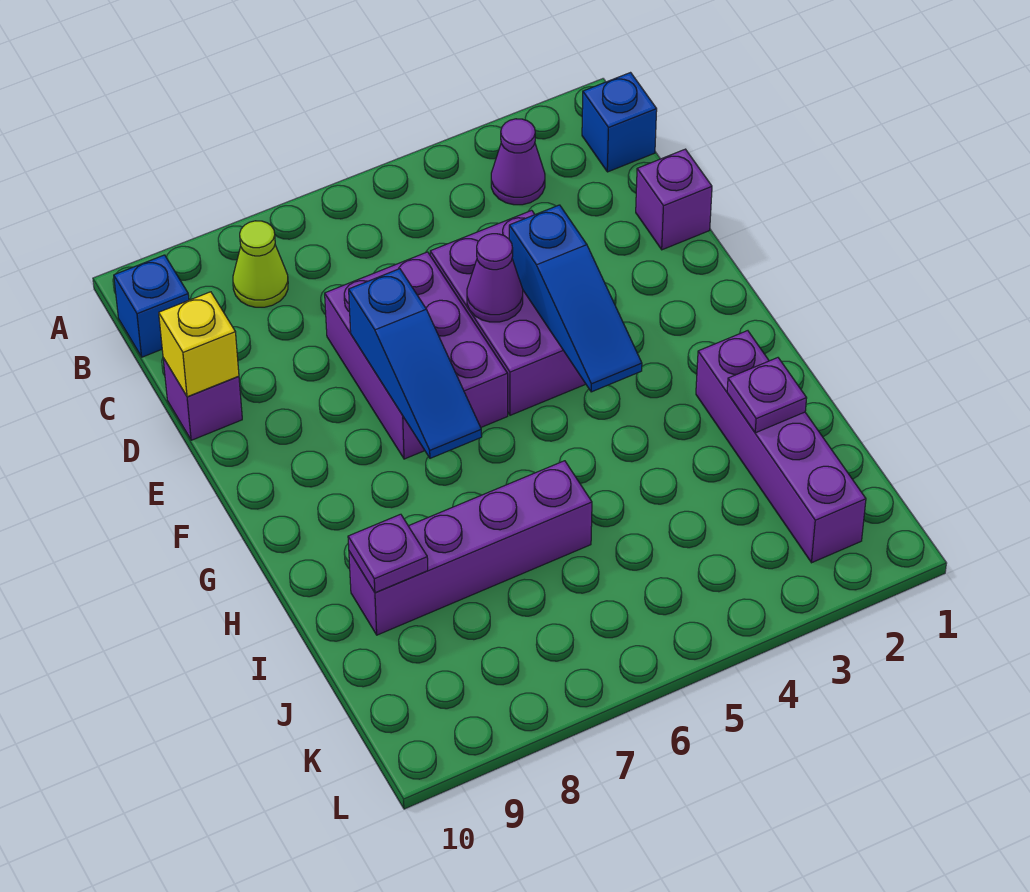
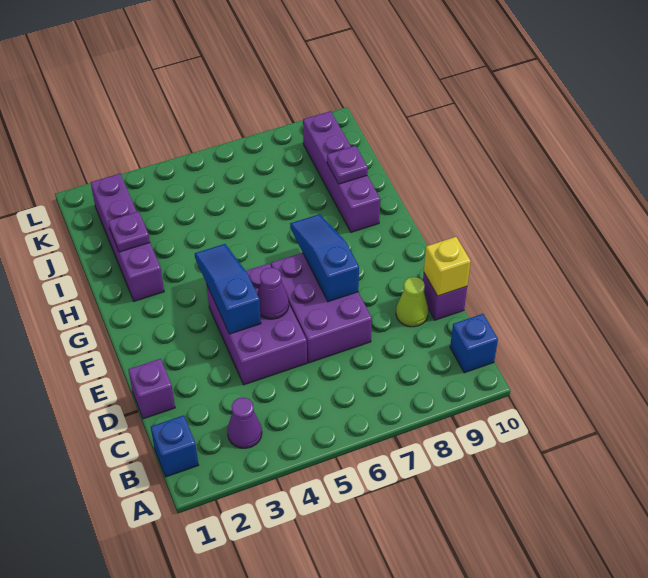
lime 1x1 cone [233,221,288,307] -> lime 1x1 cone moved to [396,277,428,327]
purple 1x4 brick [349,461,592,635] -> purple 1x4 brick turned to [303,111,380,232]

